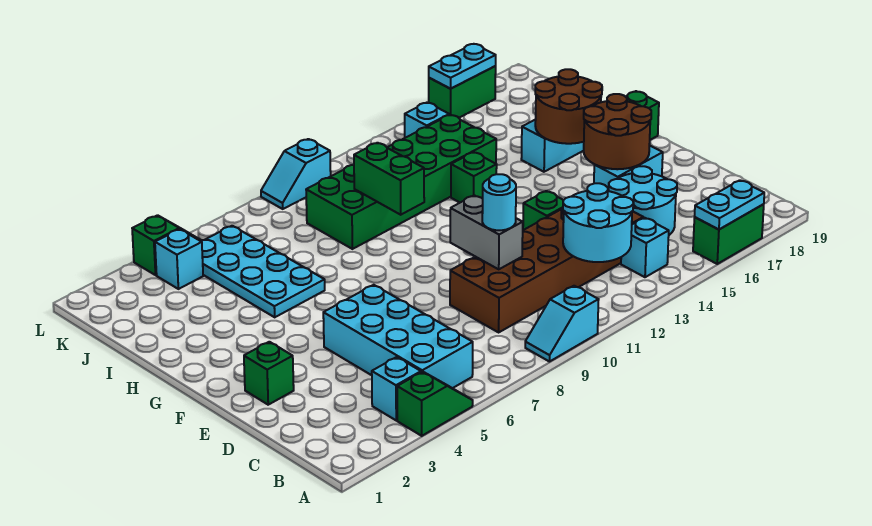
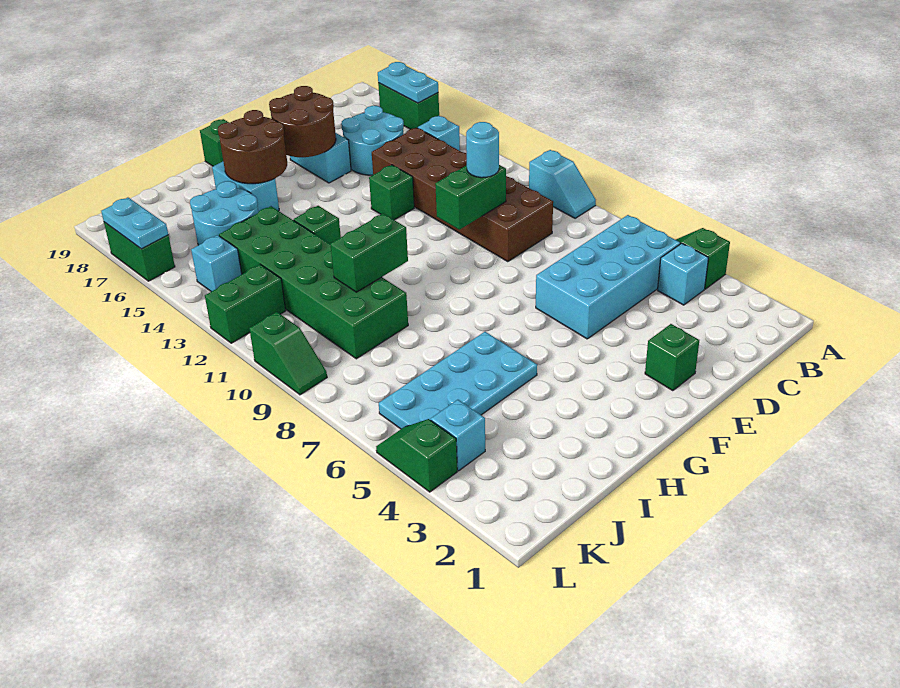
cyan 2x2 round brick [563,183,633,262] -> cyan 2x2 round brick moved to [190,181,258,245]
grey 1x2 brick [450,195,523,269] -> green 1x2 brick [435,165,506,230]
none -> green 1x2 brick [205,264,286,343]
cyan 1x2 slope [261,139,331,209] -> green 1x2 slope [249,312,327,395]

